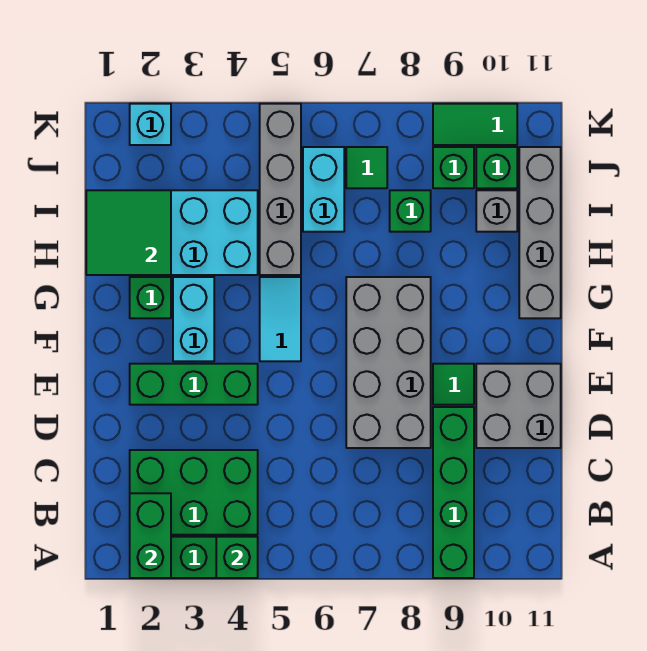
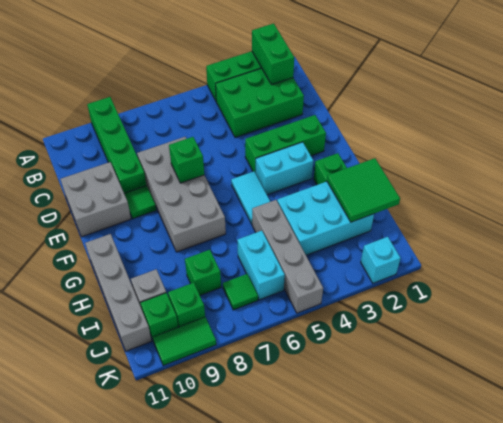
green 1x1 brick [216,537,258,578] -> green 1x1 brick moved to [169,137,204,183]
cyan 1x2 brick [173,277,214,361] -> cyan 1x2 brick turned to [256,142,313,195]

